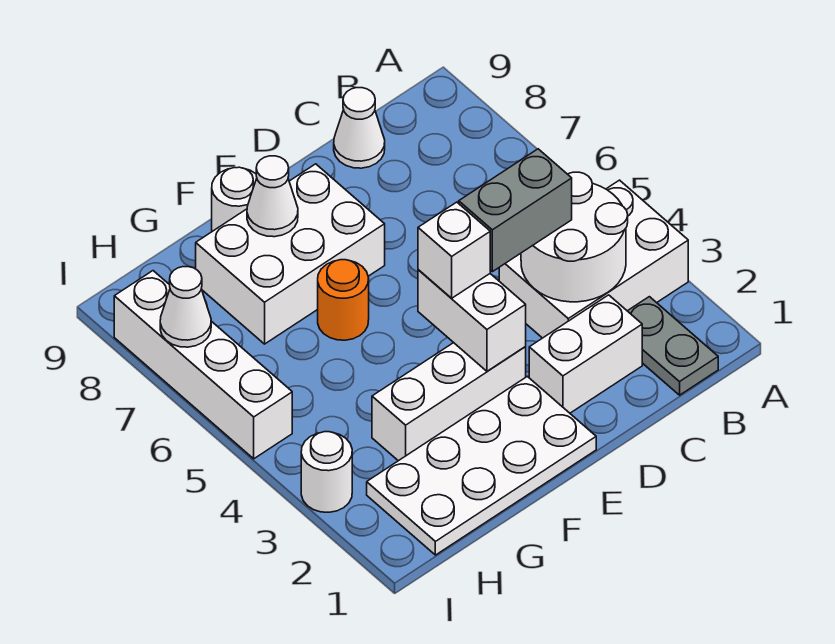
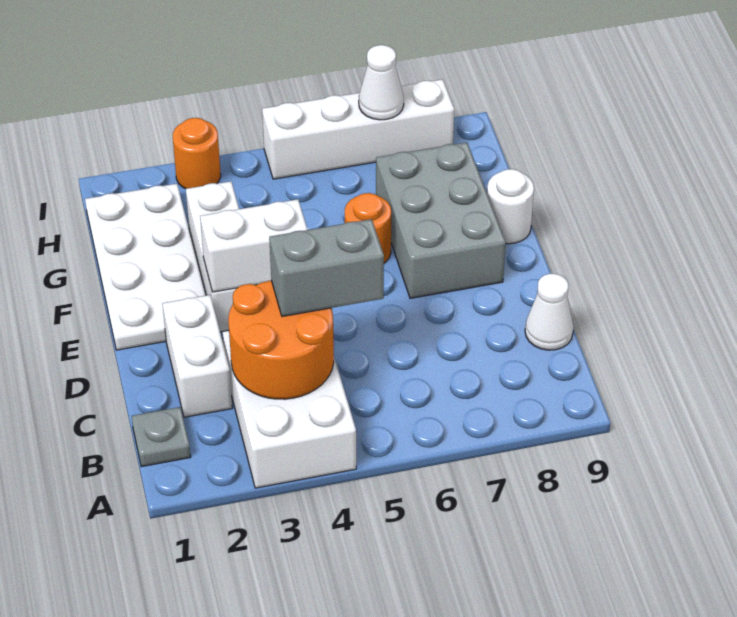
grey 1x2 plate [628,297,718,395] -> grey 1x1 plate [131,407,191,467]
white 2x2 round brick [521,172,628,302] -> orange 2x2 round brick [228,281,334,399]
grey 1x2 brick [459,149,572,272] -> grey 1x2 brick turned to [269,219,384,316]
white 1x1 brick [418,202,490,298] -> none
white 2x3 brick [196,164,385,344] -> grey 2x3 brick [376,142,506,298]
white 1x1 cone [247,156,298,237] -> none
white 1x1 round brick [301,432,352,512] -> orange 1x1 round brick [173,118,221,189]

